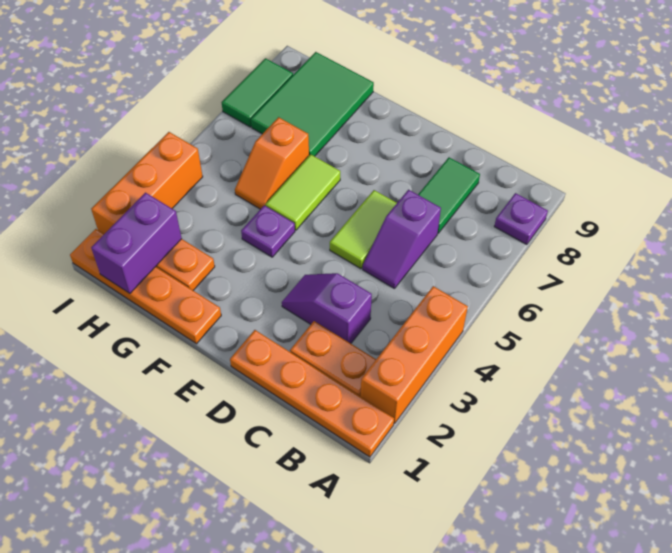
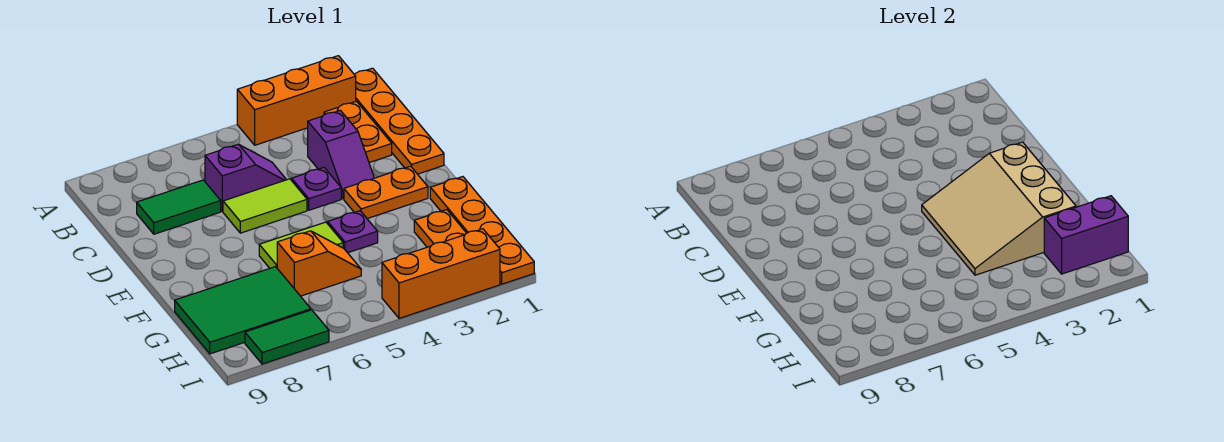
purple 1x1 plate [494,193,548,245] -> purple 1x1 plate moved to [292,168,341,210]
none -> orange 1x2 plate [344,166,428,219]
none -> tan 3x3 slope [922,142,1076,275]

